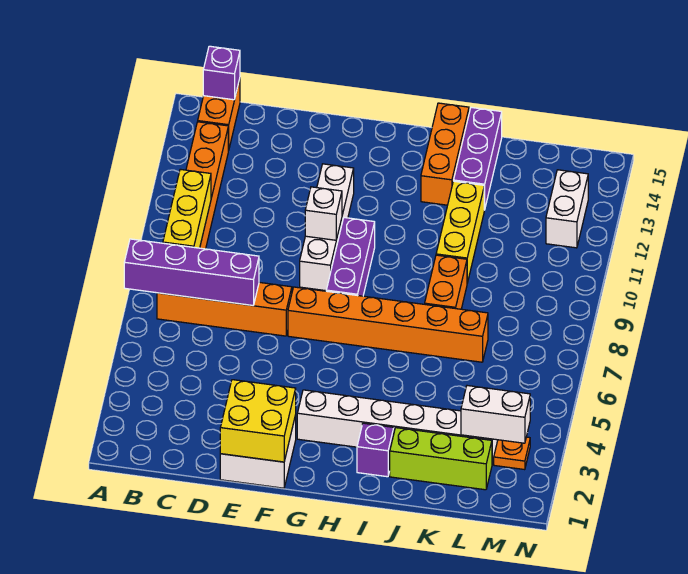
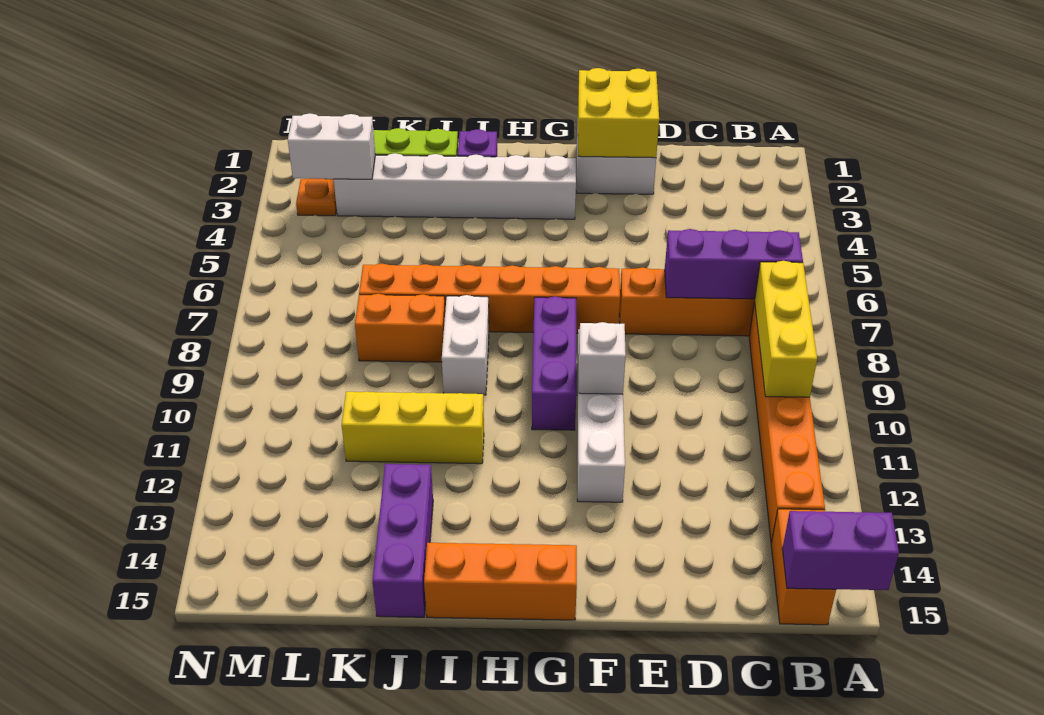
purple 1x4 brick [124,239,259,306] -> purple 1x3 brick [665,229,803,299]
purple 1x1 brick [203,46,240,100] -> purple 1x2 brick [782,511,899,590]
orange 1x3 brick [421,103,469,205] -> orange 1x3 brick turned to [424,543,577,620]
orange 1x2 brick [425,255,467,309] -> orange 1x2 brick turned to [355,294,445,362]
yellow 1x3 brick [436,181,484,283] -> yellow 1x3 brick turned to [342,391,484,464]
white 1x2 brick [546,170,588,248] -> white 1x2 brick moved to [442,295,489,395]

